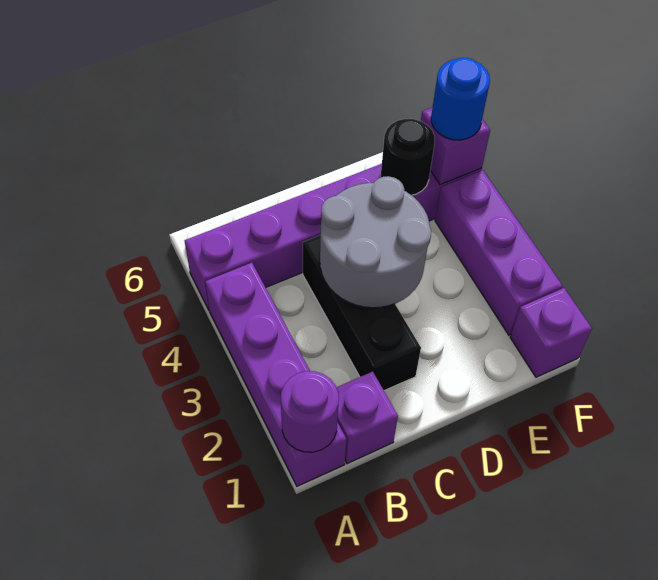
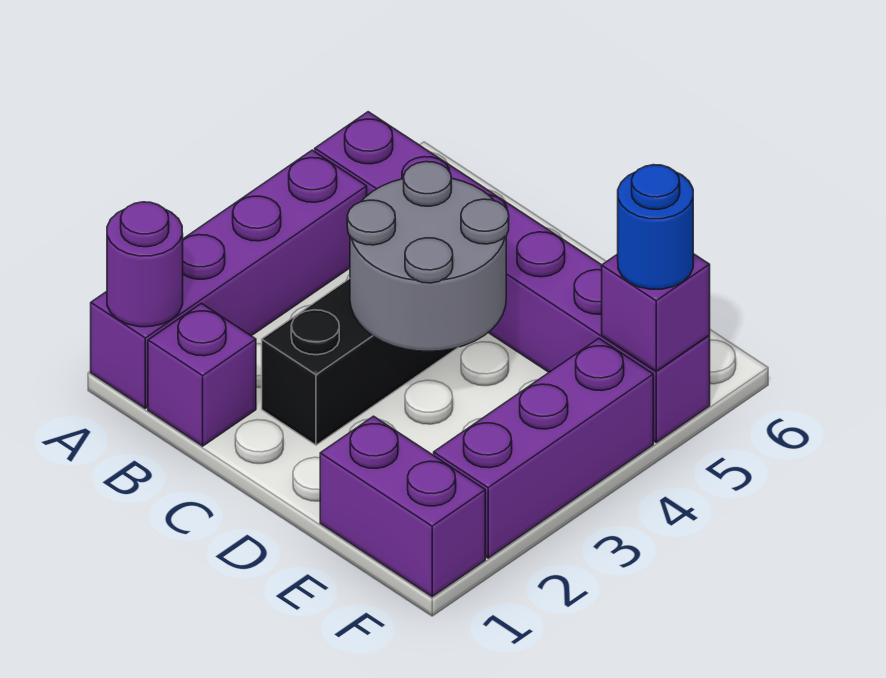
black 1x1 round brick [381,119,435,195] -> none
purple 1x1 brick [510,288,592,377] -> purple 1x2 brick [320,416,485,597]

